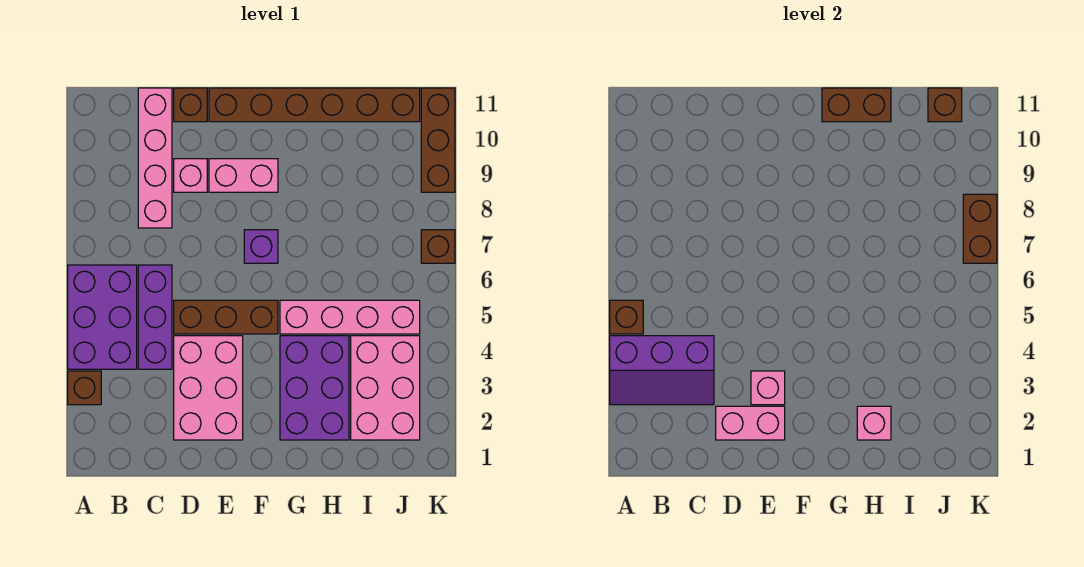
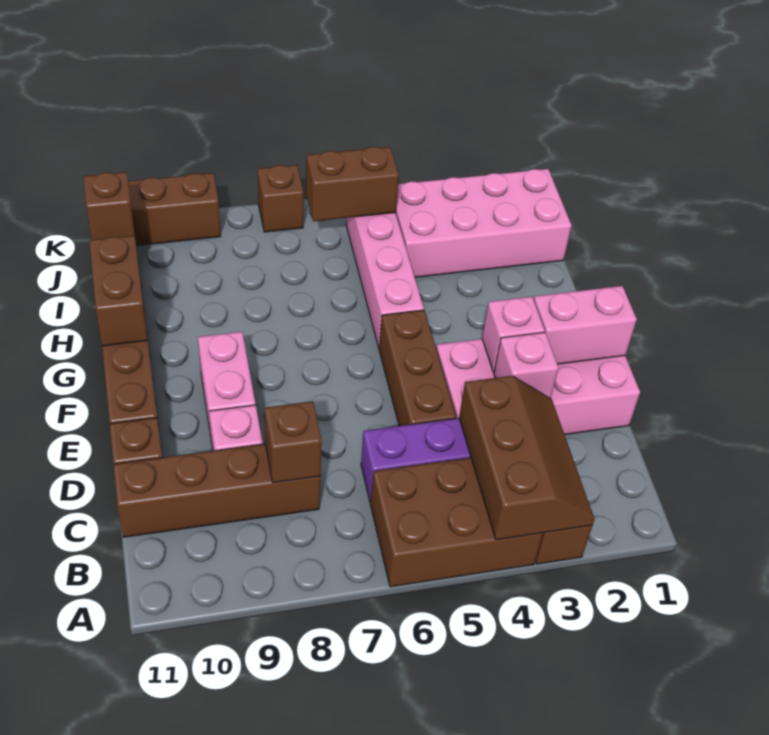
purple 2x3 slope [610,336,714,405] -> brown 2x3 slope [459,376,595,540]
purple 2x3 brick [68,265,137,369] -> brown 2x3 brick [370,458,543,587]
brown 1x1 brick [610,300,643,334] -> brown 1x1 brick moved to [264,401,322,483]
pink 1x4 brick [138,88,172,228] -> brown 1x4 brick [113,444,321,537]
pink 2x3 brick [174,336,243,440] -> pink 2x4 brick [436,339,640,435]
pink 1x2 brick [716,406,785,440] -> pink 1x2 brick turned to [534,286,637,364]
purple 1x1 brick [244,230,278,263] -> none
purple 2x3 brick [280,336,349,440] -> none
pink 1x1 brick [857,406,891,440] -> pink 1x1 brick moved to [494,332,558,398]
pink 2x3 brick [351,336,420,440] -> pink 2x4 brick [396,169,572,277]
brown 1x2 brick [963,194,997,263] -> brown 1x2 brick moved to [306,147,399,221]

